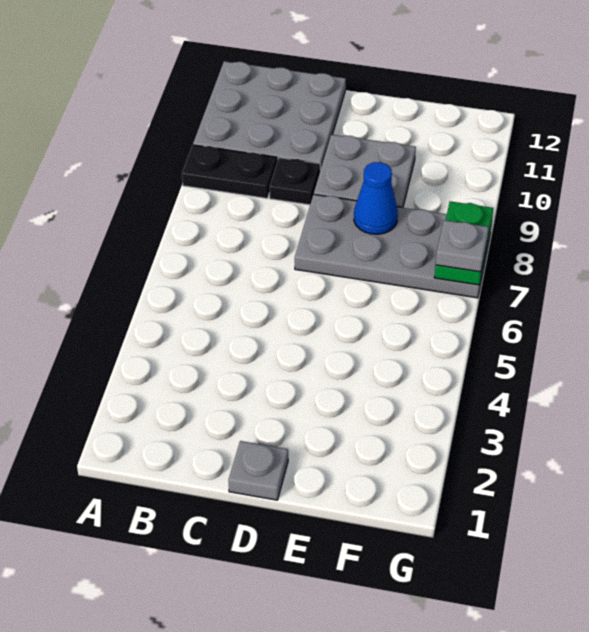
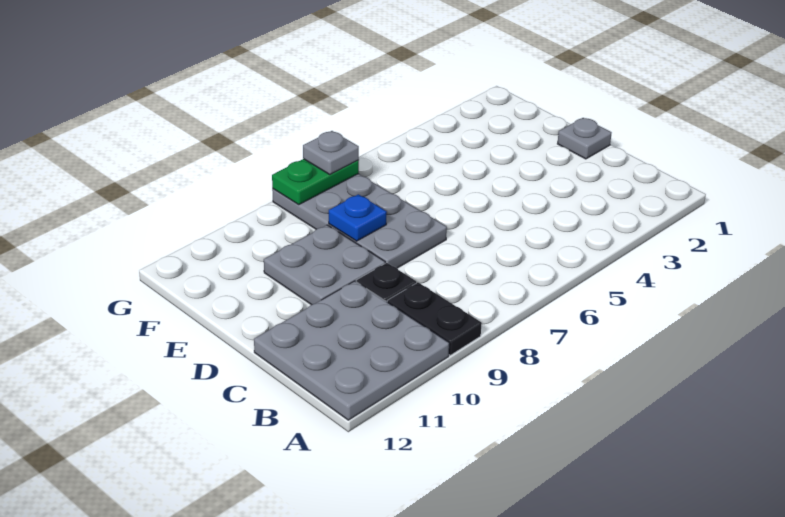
blue 1x1 cone [354,162,398,234] -> blue 1x1 plate [329,194,387,241]

